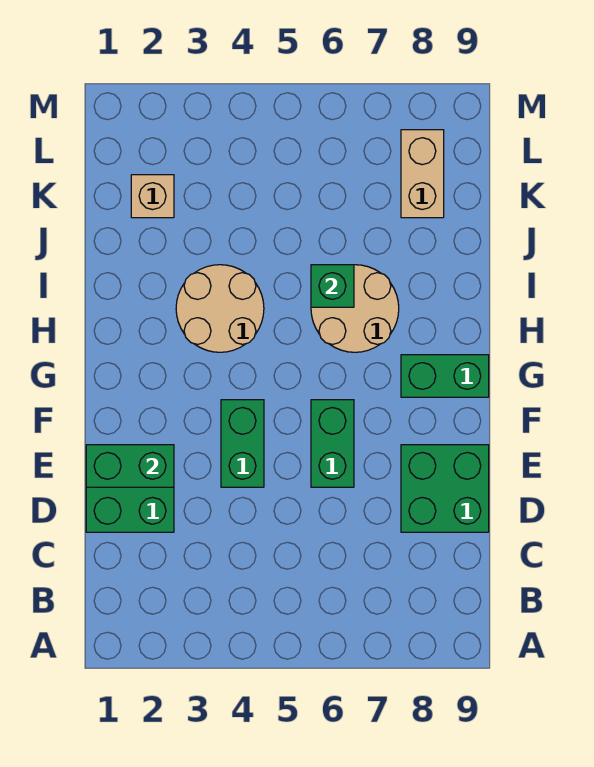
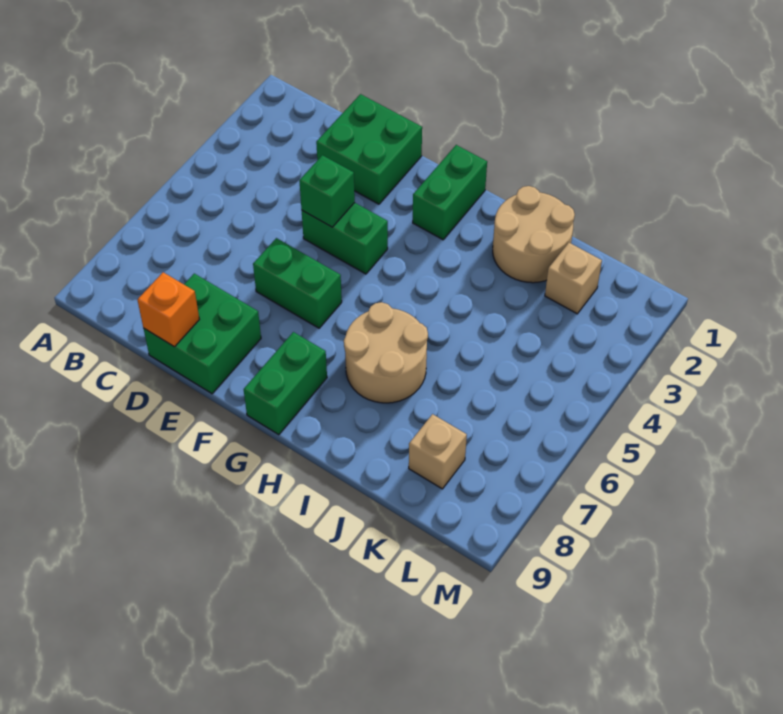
none -> orange 1x1 brick [138,272,199,347]
green 1x2 brick [86,445,174,487] -> green 1x2 brick moved to [413,145,487,240]
tan 2x2 round brick [176,265,264,352] -> tan 2x2 round brick moved to [493,186,575,283]
green 1x1 brick [311,265,354,307] -> green 1x1 brick moved to [299,155,355,227]
tan 1x2 brick [401,130,444,218] -> tan 1x1 brick [409,414,467,489]

